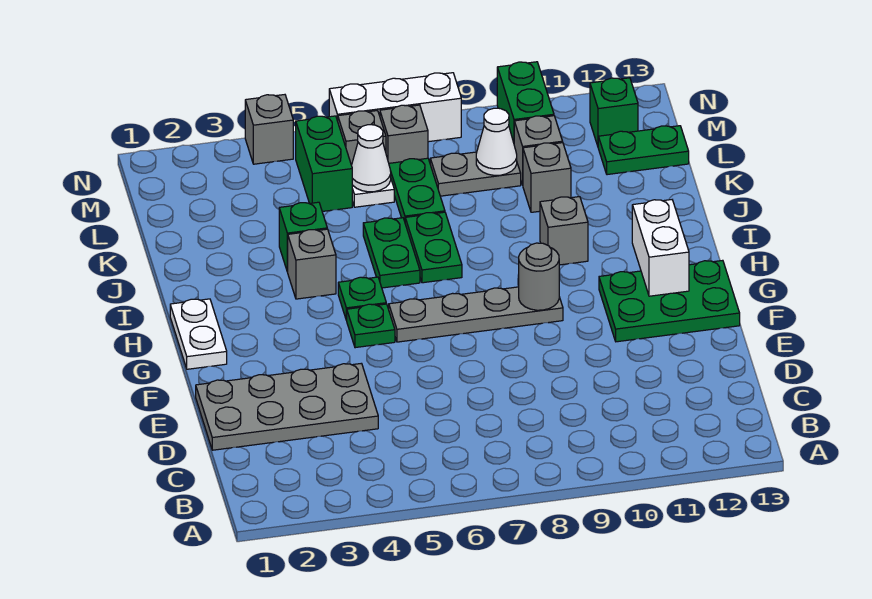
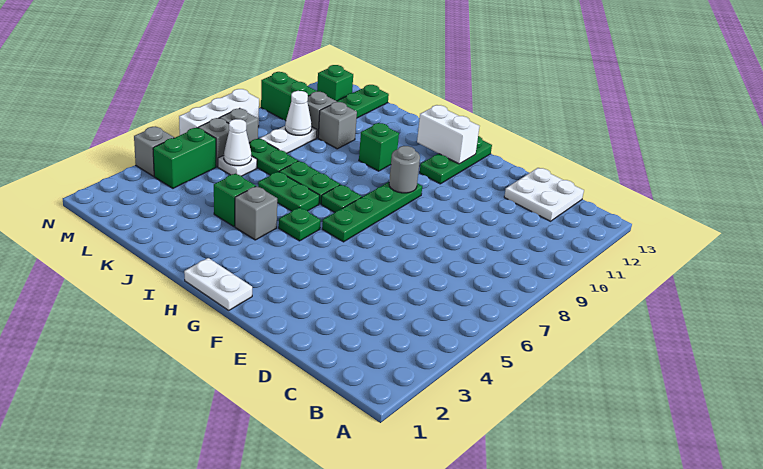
none -> white 2x2 plate [504,168,584,221]
grey 2x4 plate [196,363,378,450] -> none
green 2x3 plate [599,260,740,342] -> green 1x3 plate [420,136,492,184]
green 1x1 plate [347,304,395,348] -> green 1x1 plate moved to [321,185,362,212]
grey 1x4 plate [389,287,563,342] -> green 1x4 plate [322,182,422,242]
grey 1x1 brick [540,197,588,265] -> green 1x1 brick [359,123,399,171]
green 1x2 brick [296,116,352,211] -> green 1x2 brick turned to [153,128,216,188]
grey 1x2 plate [430,152,521,196] -> white 1x2 plate [260,126,317,153]

